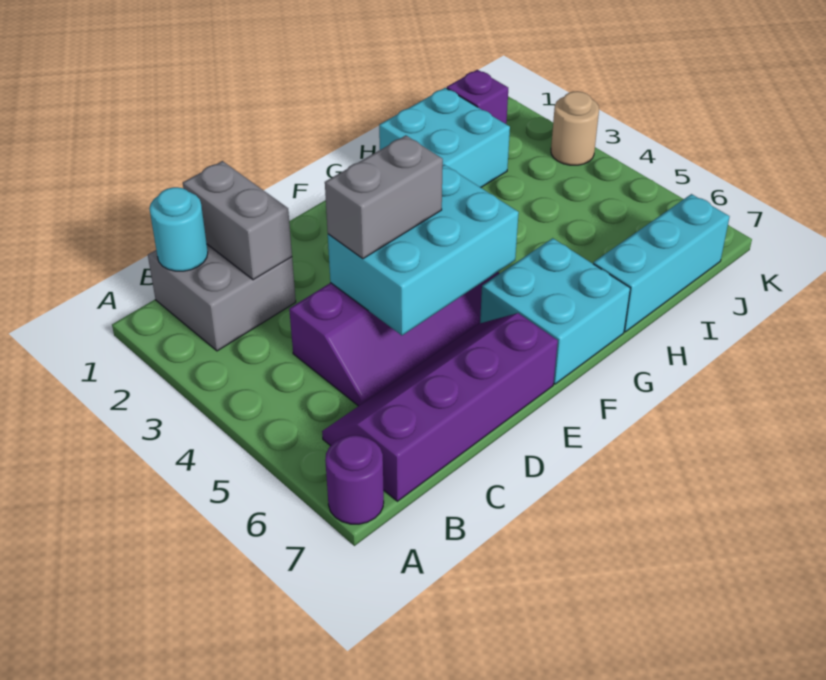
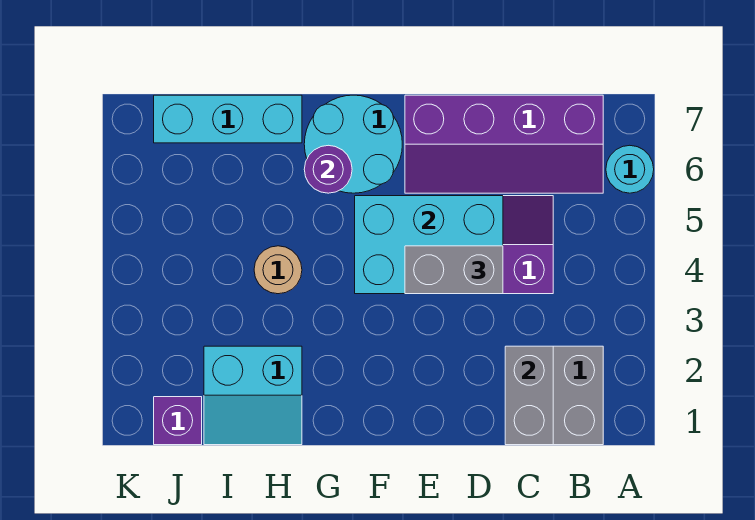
purple 1x1 round brick [325,435,384,524] -> purple 1x1 round brick moved to [304,145,352,193]
cyan 1x1 round brick [149,187,208,271] -> cyan 1x1 round brick moved to [606,145,654,193]
cyan 2x2 brick [480,238,630,384] -> cyan 2x2 round brick [304,95,402,193]
cyan 2x2 brick [379,88,510,188] -> cyan 2x2 slope [204,346,302,445]
tan 1x1 round brick [551,91,599,165] -> tan 1x1 round brick moved to [254,246,302,294]

